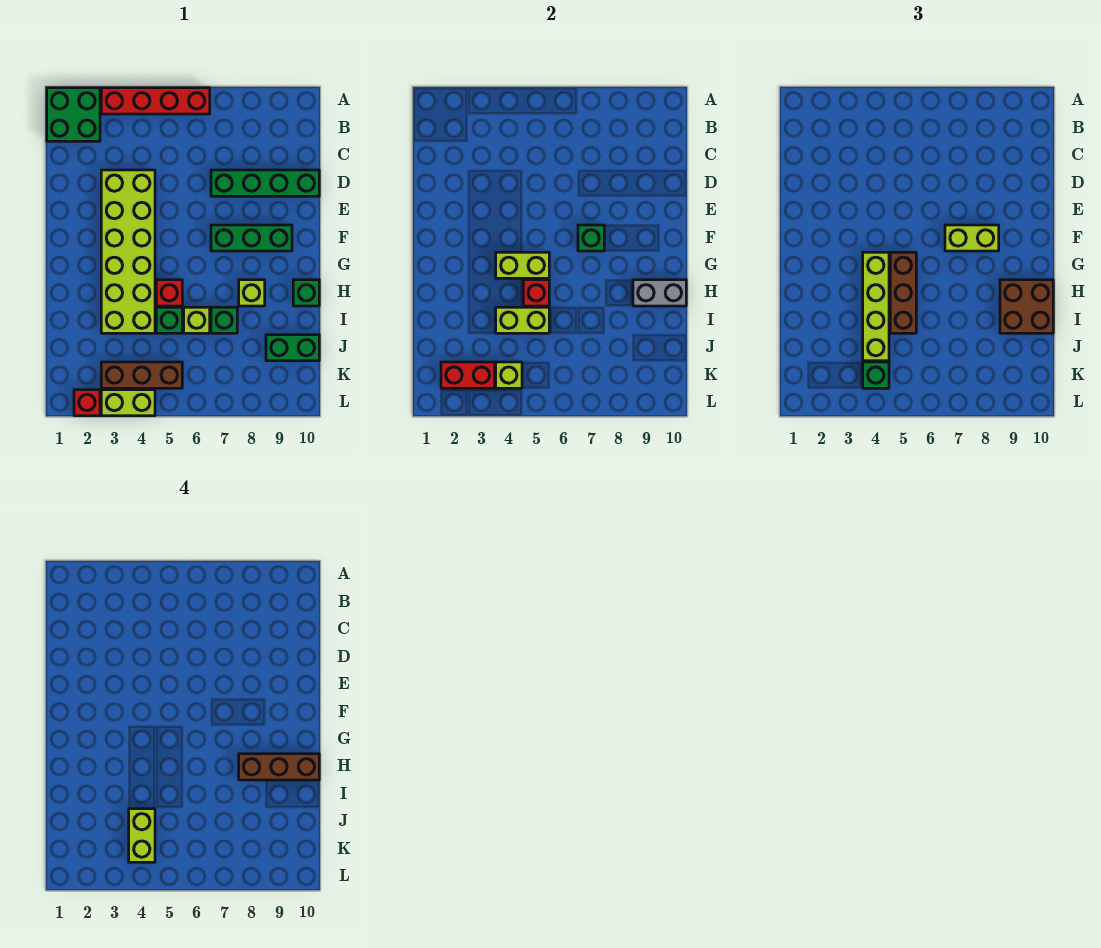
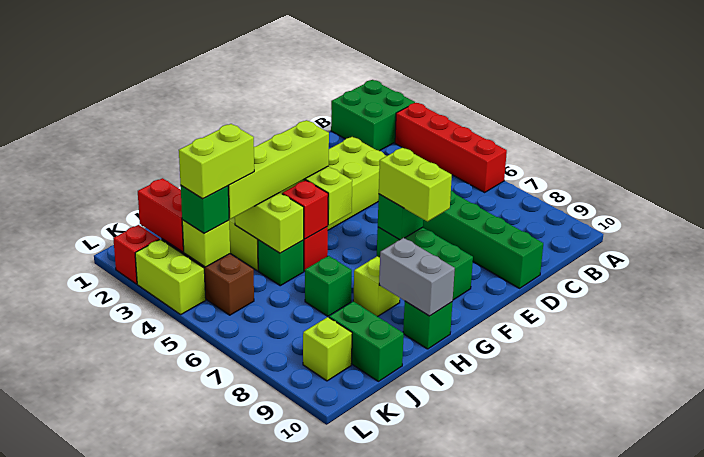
brown 1x3 brick [890,252,916,333] -> none
brown 1x3 brick [239,754,319,780] -> none
brown 2x2 brick [1000,280,1053,333] -> none
lime 1x1 brick [184,307,210,333] -> lime 1x1 brick moved to [303,317,352,381]

